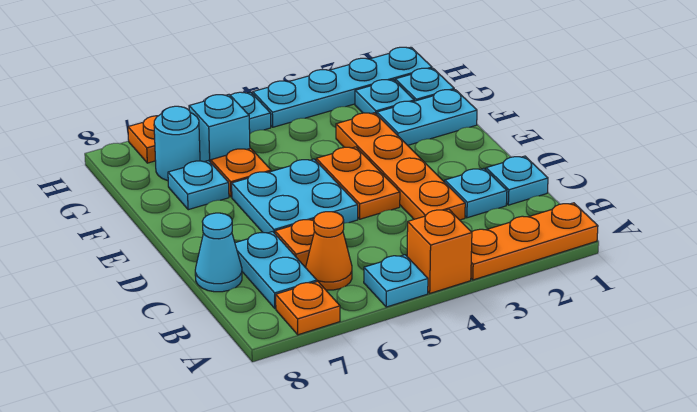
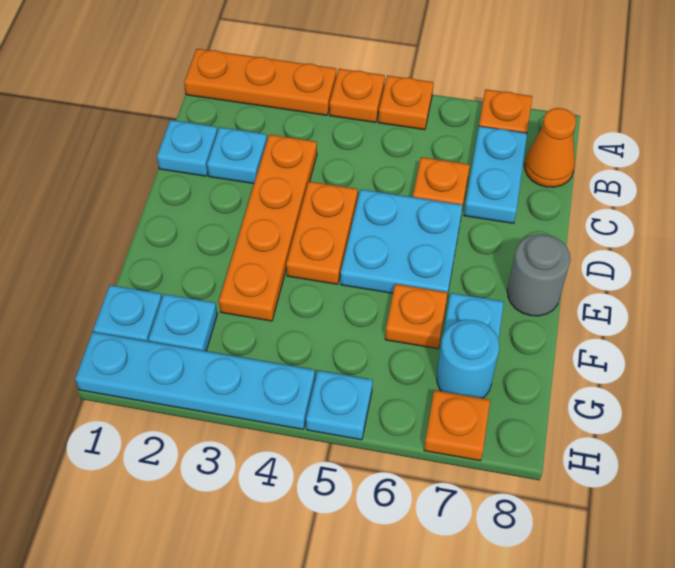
orange 1x1 brick [407,209,472,293] -> orange 1x1 plate [330,69,385,123]
cyan 1x1 plate [364,255,428,307] -> orange 1x1 plate [378,76,433,130]
orange 1x1 cone [305,212,352,290] -> orange 1x1 cone moved to [525,108,576,187]
cyan 1x1 cone [195,213,242,292] -> none
none -> grey 1x1 round brick [507,234,571,316]
cyan 1x2 plate [377,90,477,145] -> none
cyan 1x1 brick [189,95,250,162] -> none

